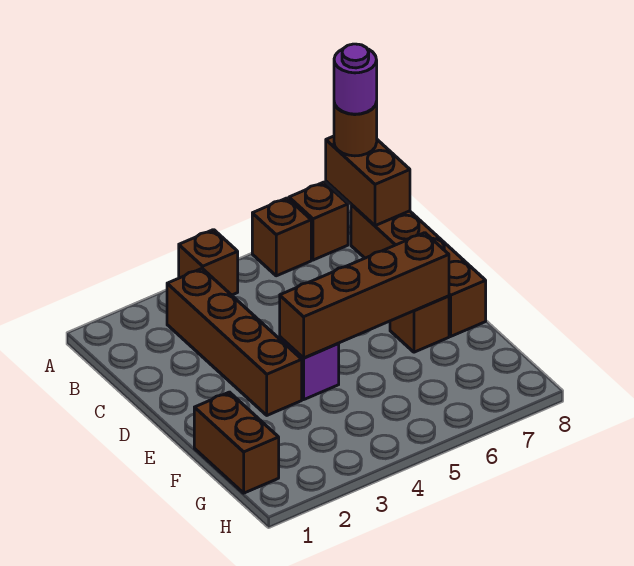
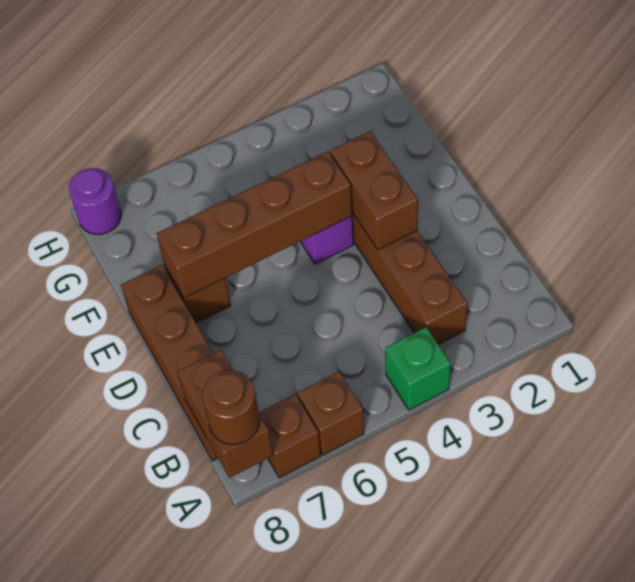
brown 1x1 brick [179,230,238,295] -> green 1x1 brick [385,327,451,410]
purple 1x1 round brick [334,44,377,114] -> purple 1x1 round brick moved to [69,168,121,234]
brown 1x2 brick [194,392,279,493] -> brown 1x2 brick moved to [330,132,418,250]

